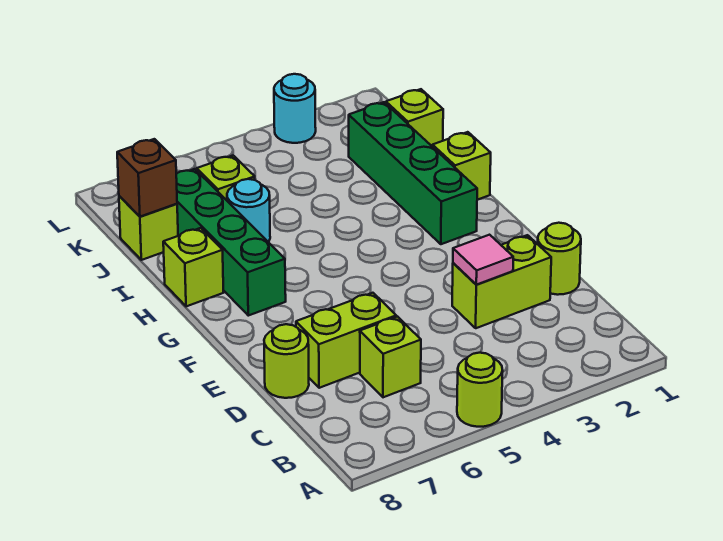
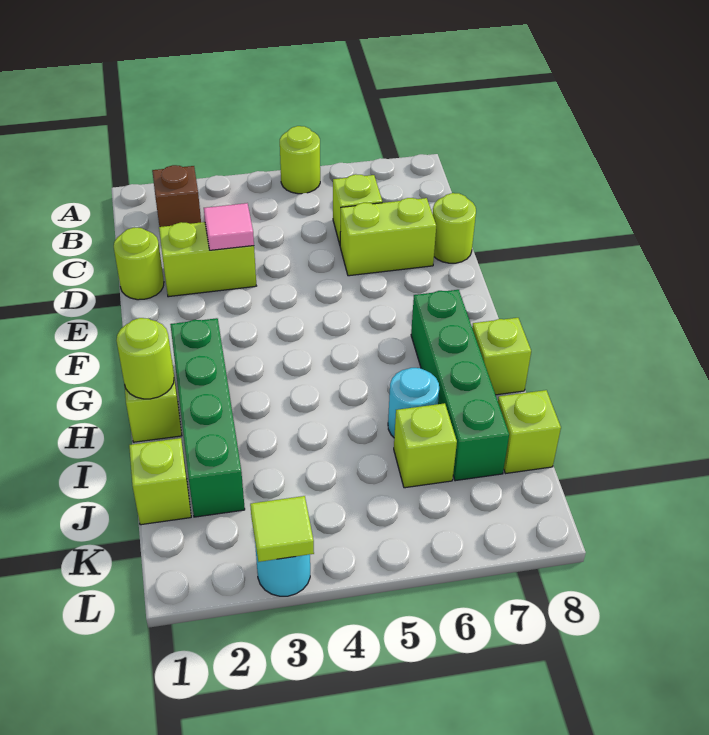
none -> lime 1x1 round brick [116,318,174,399]
brown 1x1 brick [117,139,177,217] -> brown 1x1 brick moved to [152,165,201,227]
none -> lime 1x1 tile [250,496,314,562]

